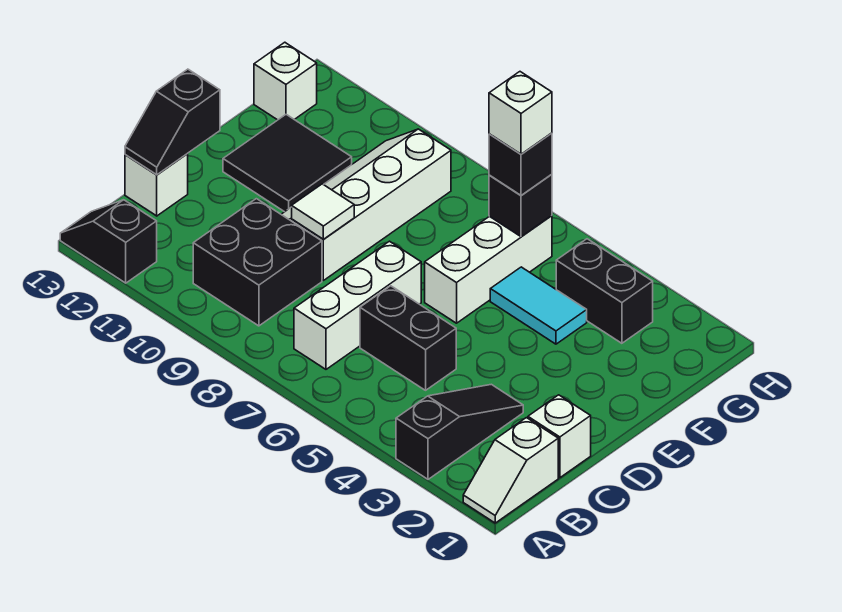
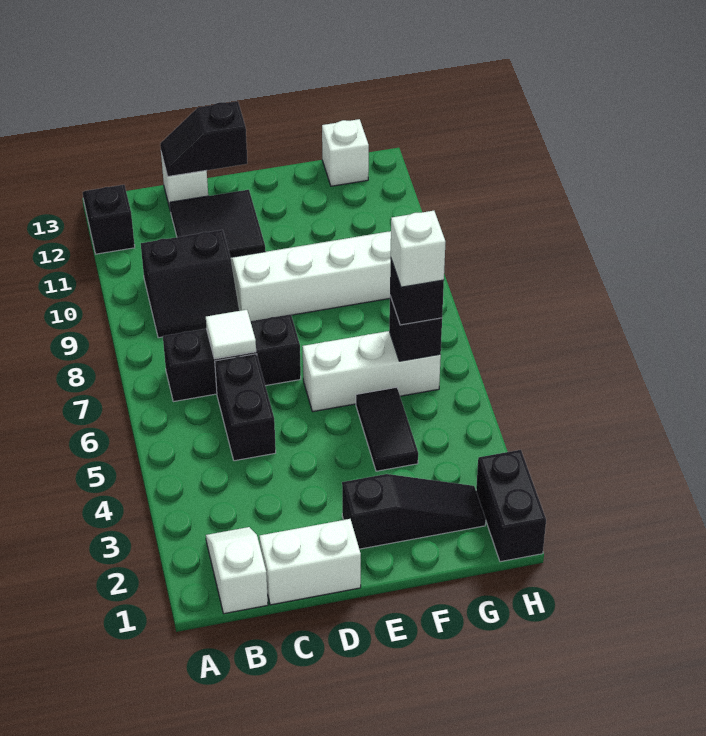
white 1x2 slope [463,418,558,523] -> white 1x2 slope turned to [206,527,268,614]
black 1x3 slope [396,384,523,479] -> black 1x3 slope moved to [342,474,486,549]
white 1x3 brick [294,241,421,369] -> black 1x3 brick [163,314,301,402]
black 2x2 brick [193,199,322,326] -> black 2x2 slope [141,230,239,338]
white 1x1 brick [528,395,591,478] -> white 1x2 brick [259,519,361,605]
white 1x1 tile [292,184,354,239] -> white 1x1 tile moved to [206,310,256,359]
black 2x2 tile [223,115,352,212] -> black 2x2 tile moved to [170,190,265,258]
cyan 1x2 tile [490,267,587,344] -> black 1x2 tile [356,387,418,471]
black 1x2 brick [556,239,653,343] -> black 1x2 brick moved to [476,450,546,562]

